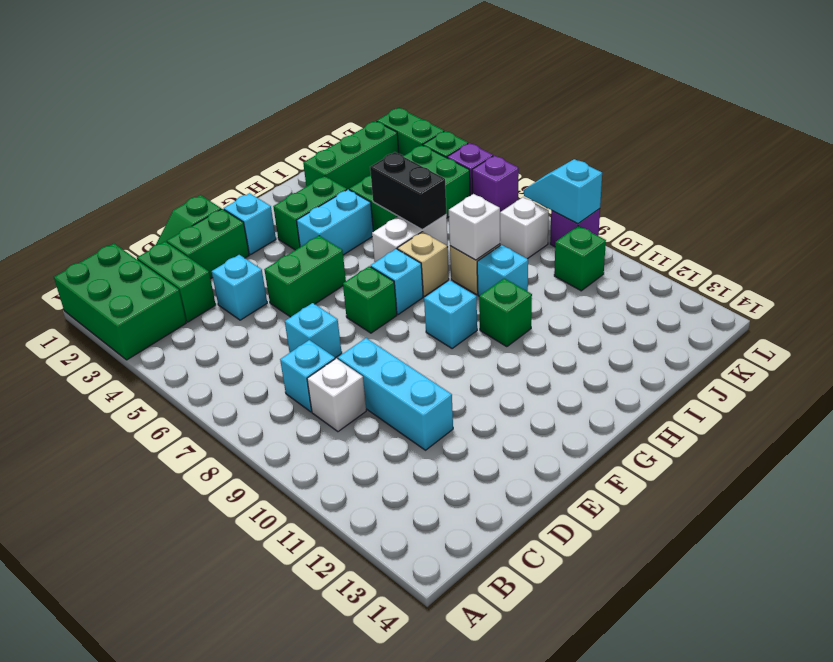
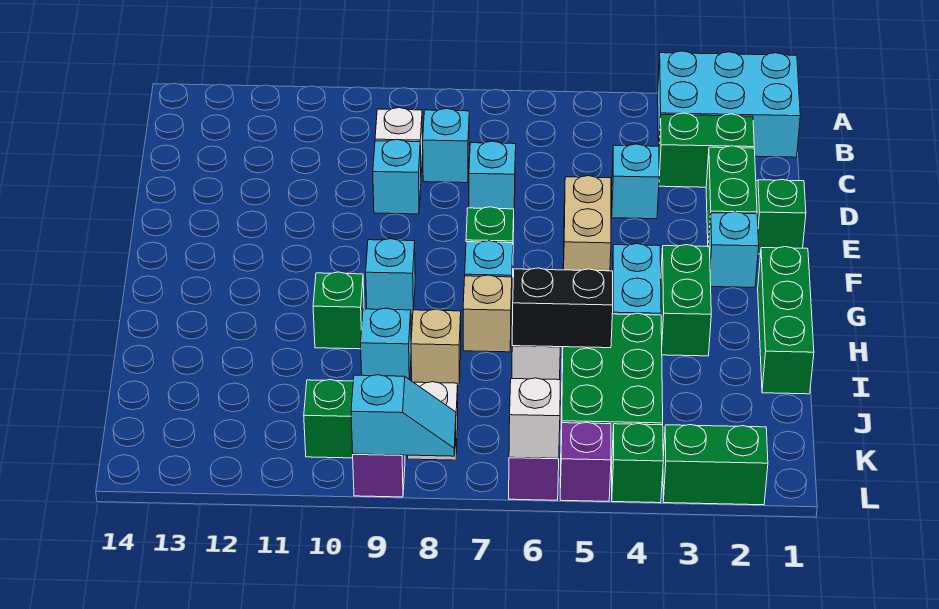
green 2x3 brick [54,244,186,360] -> cyan 2x3 brick [658,51,800,157]
cyan 1x3 brick [338,338,453,450] -> cyan 1x1 brick [373,139,421,214]
green 1x2 brick [264,236,346,317] -> tan 1x2 brick [563,176,611,271]
green 1x3 brick [303,121,399,190] -> green 1x3 brick moved to [758,247,814,394]
white 1x1 brick [449,194,500,260] -> white 1x1 brick moved to [509,378,560,458]

